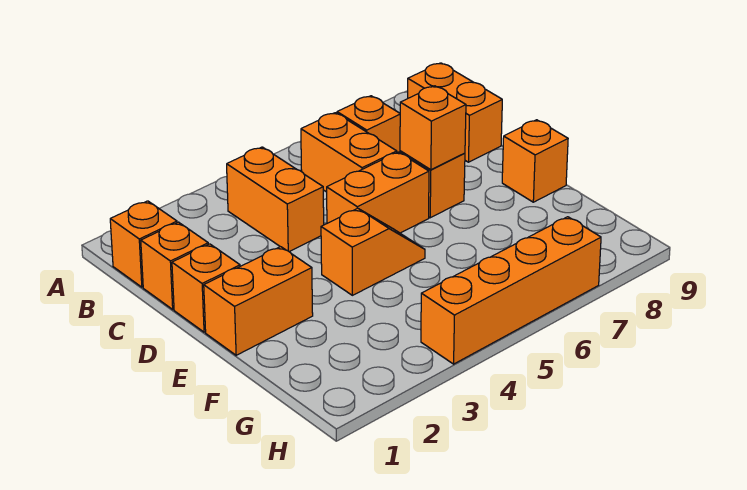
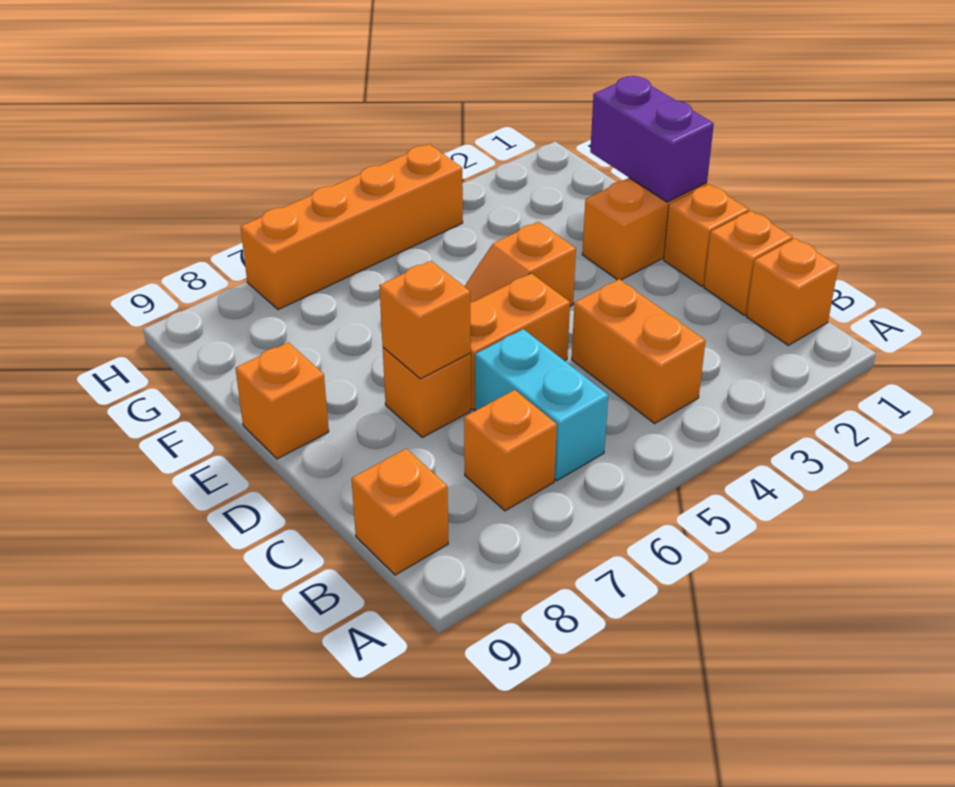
orange 1x2 brick [301,113,397,192] -> cyan 1x2 brick [475,329,608,481]
orange 1x2 brick [408,63,502,162] -> orange 1x1 brick [351,449,448,575]
none -> purple 1x2 brick [590,76,714,202]

